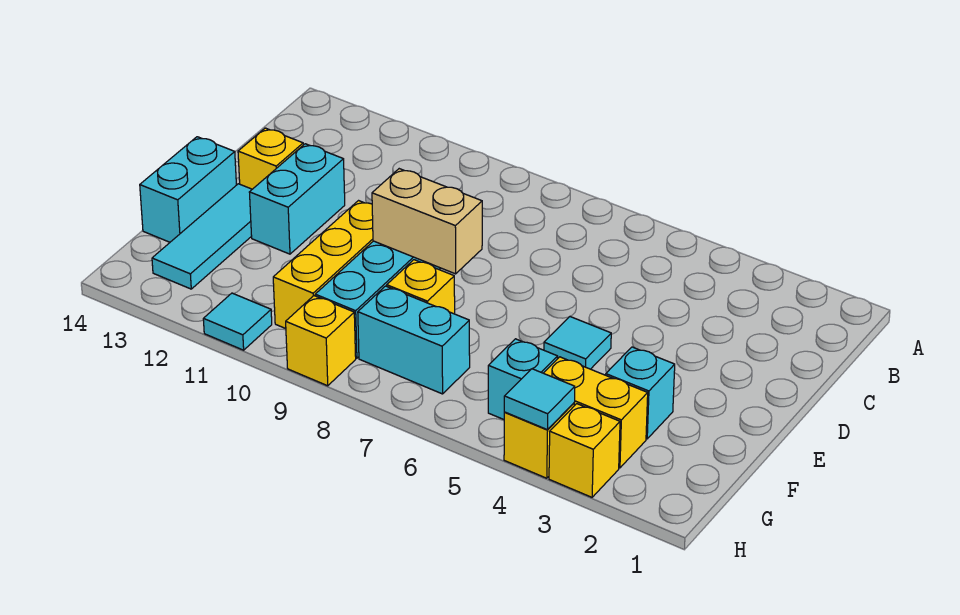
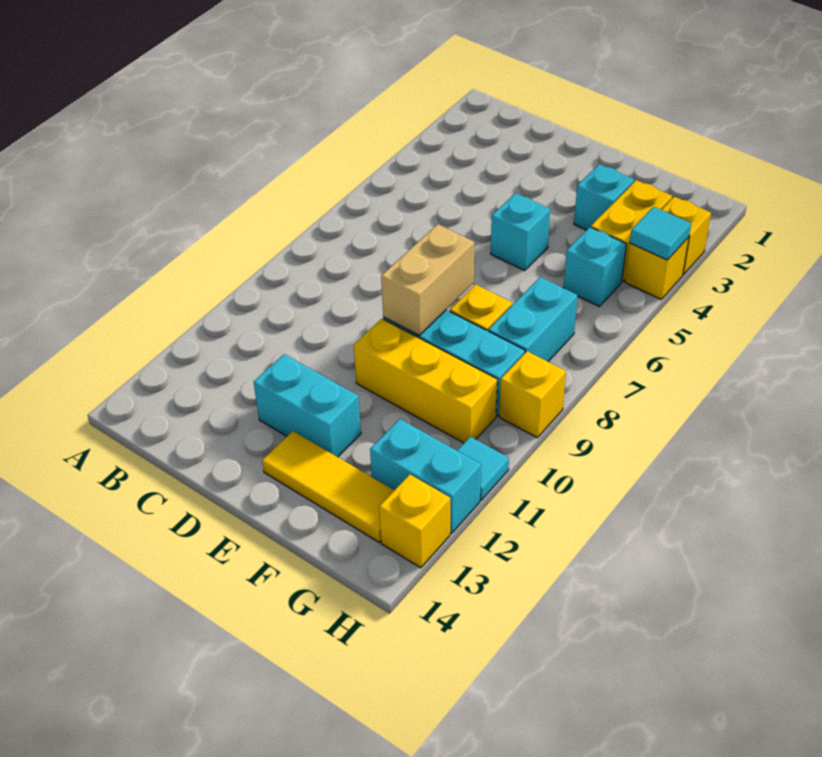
yellow 1x1 brick [238,128,303,189] -> yellow 1x1 brick moved to [379,475,450,568]
cyan 1x1 tile [544,317,611,369] -> cyan 1x1 brick [491,193,550,271]
cyan 1x3 tile [152,184,252,289] -> yellow 1x3 tile [262,431,394,542]
cyan 1x2 brick [140,137,236,242] -> cyan 1x2 brick moved to [370,419,481,533]

